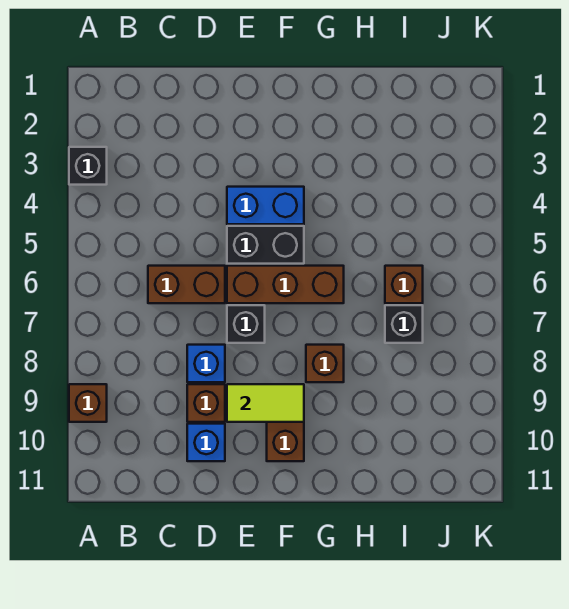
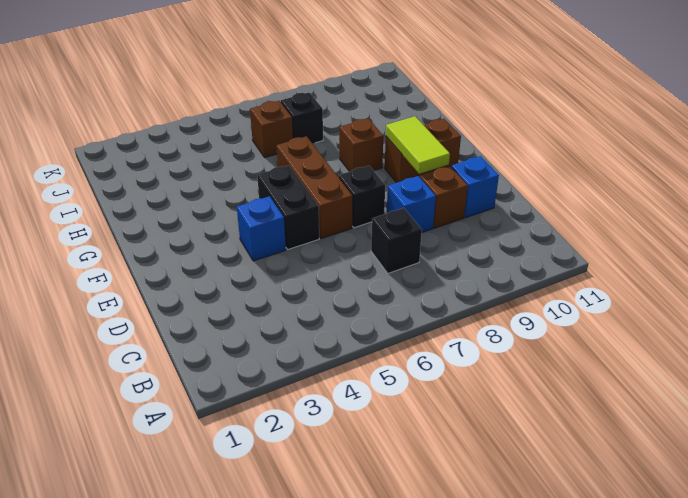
black 1x1 brick [69,147,107,185] -> black 1x1 brick moved to [371,208,422,273]
brown 1x1 brick [69,384,107,422] -> none
brown 1x2 brick [148,266,225,303] -> none
blue 1x2 brick [227,187,304,224] -> blue 1x1 brick [237,196,286,261]

